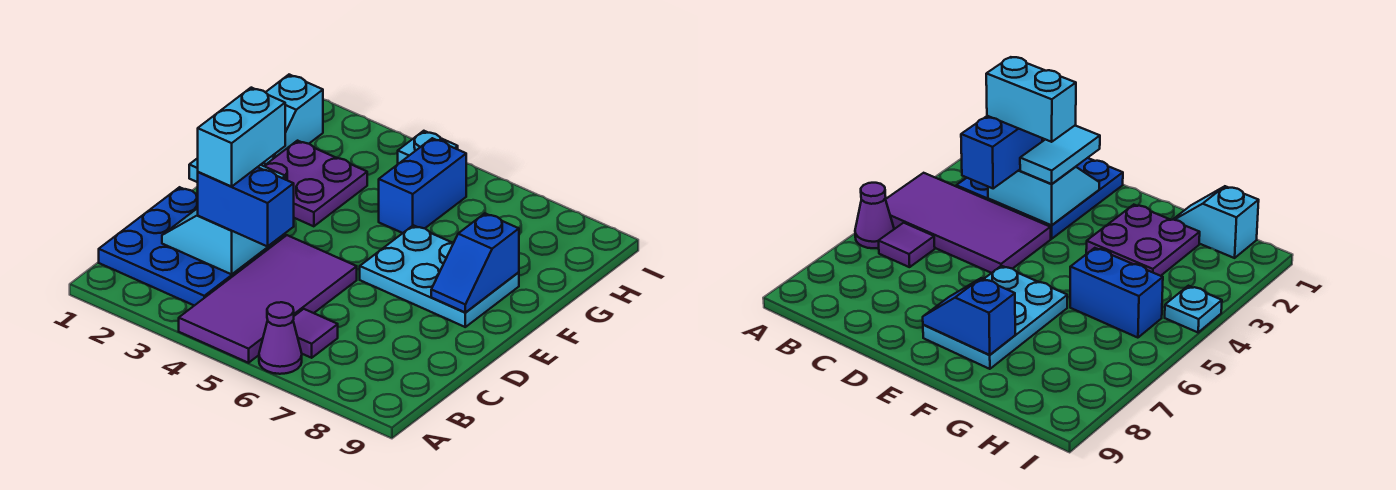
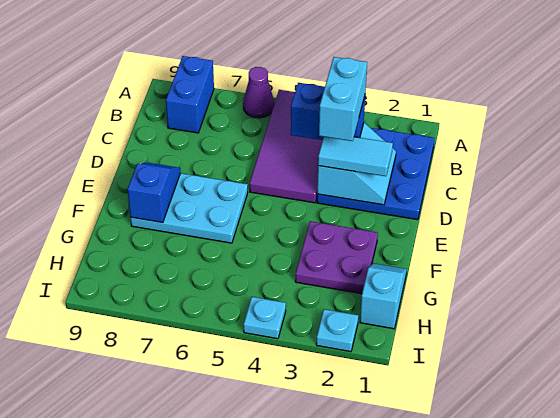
purple 1x1 tile [293,309,338,358] -> none
blue 1x2 brick [379,138,466,233] -> blue 1x2 brick moved to [166,56,214,133]
none -> cyan 1x1 plate [316,309,358,352]

